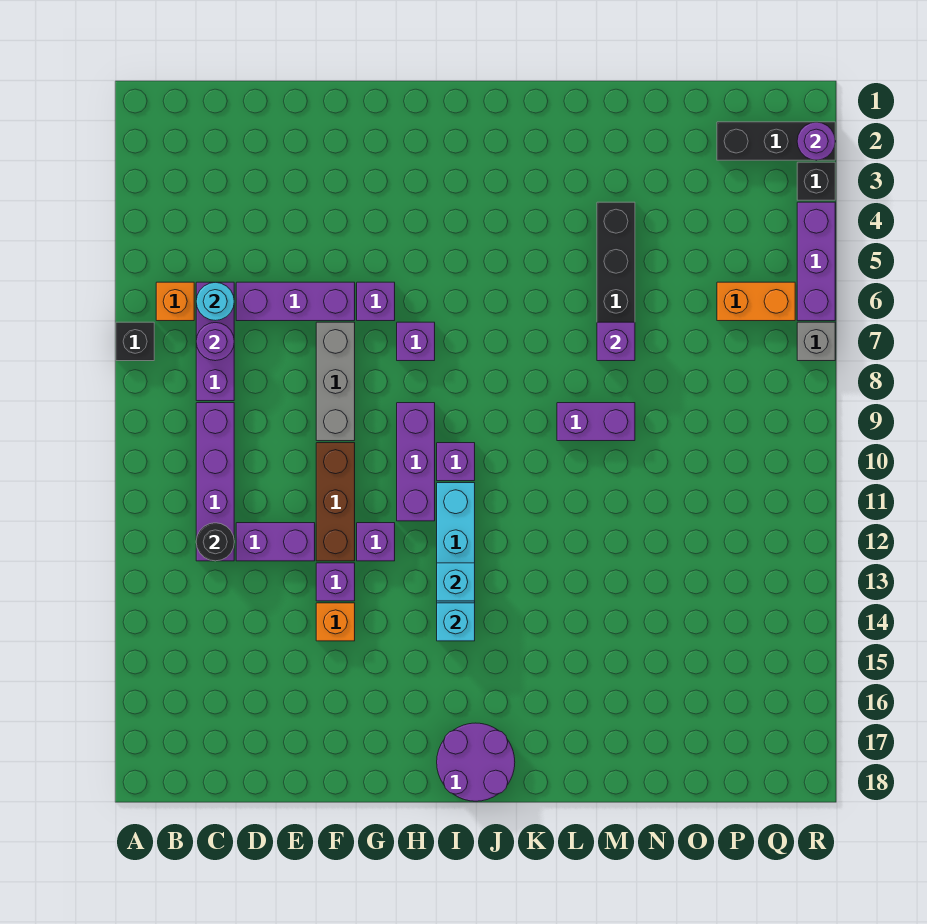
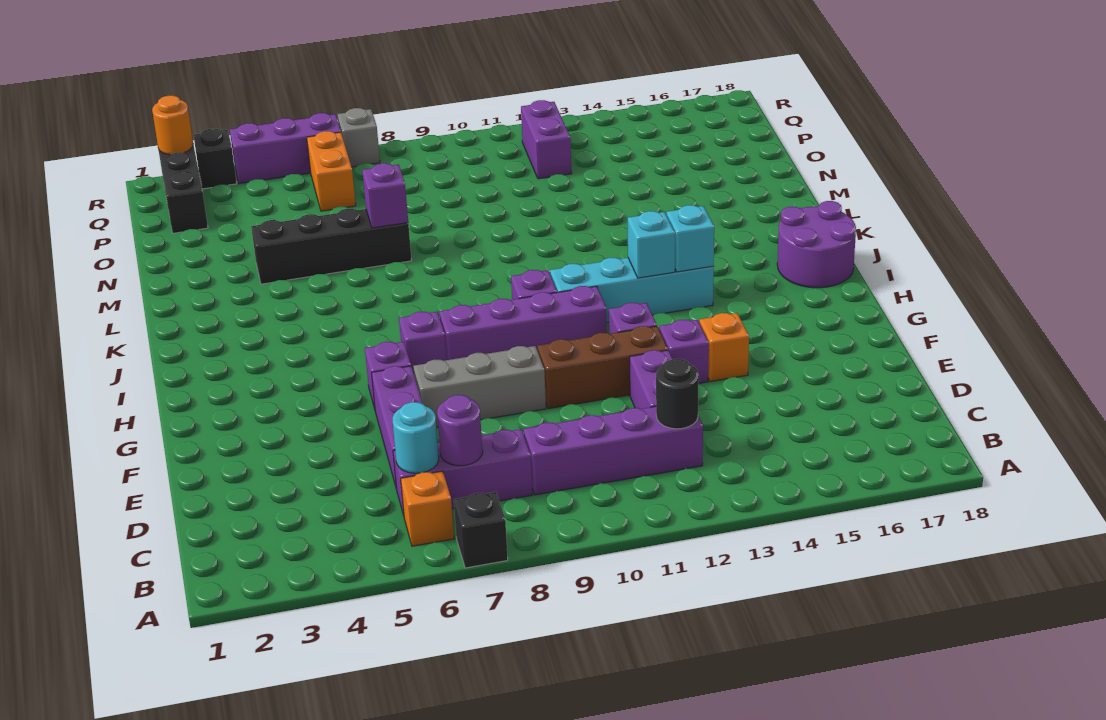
purple 1x3 brick [397,403,435,521] -> purple 1x4 brick [439,286,607,360]
purple 1x2 brick [557,403,635,441] -> purple 1x2 brick moved to [521,100,572,179]
purple 1x1 round brick [797,122,835,160] -> orange 1x1 round brick [152,96,193,155]

